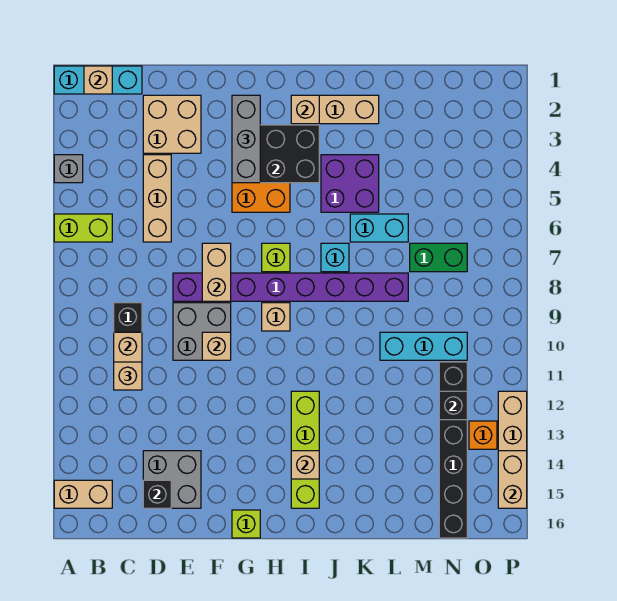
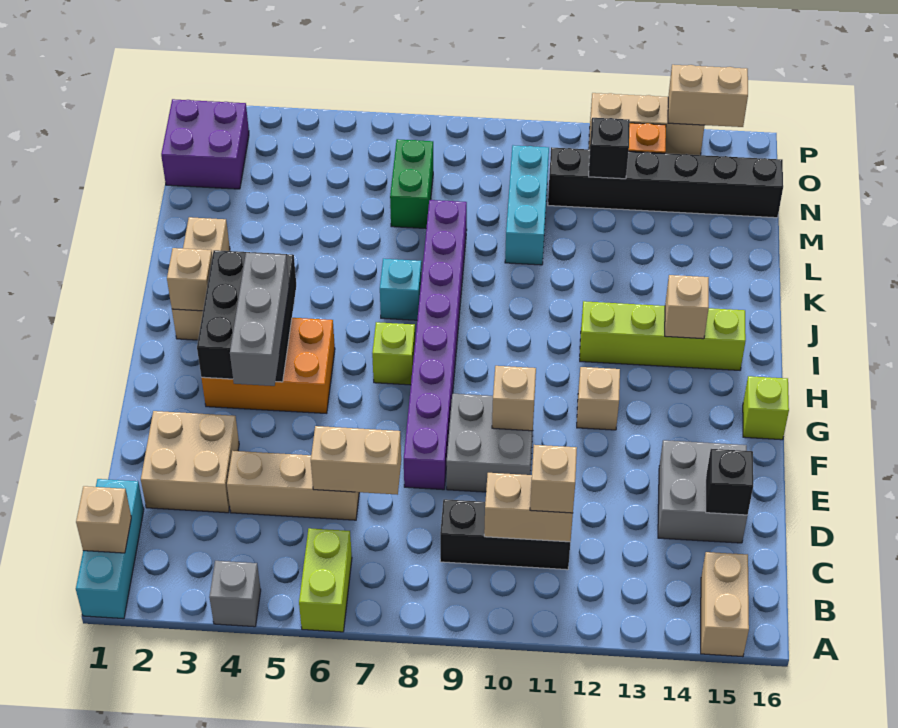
tan 1x2 brick [202,243,231,301] -> tan 1x2 brick moved to [311,426,401,495]
grey 1x3 brick [232,95,260,183] -> grey 1x3 brick turned to [230,253,289,386]
tan 1x1 brick [262,303,290,331] -> tan 1x1 brick moved to [577,367,620,430]
purple 2x2 brick [321,155,379,212] -> purple 2x2 brick moved to [161,99,249,189]
cyan 1x2 brick [350,214,408,242] -> none

